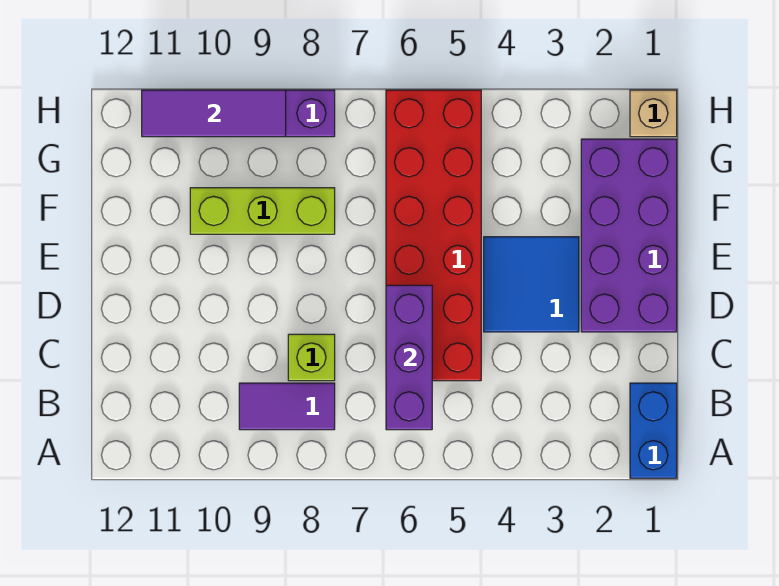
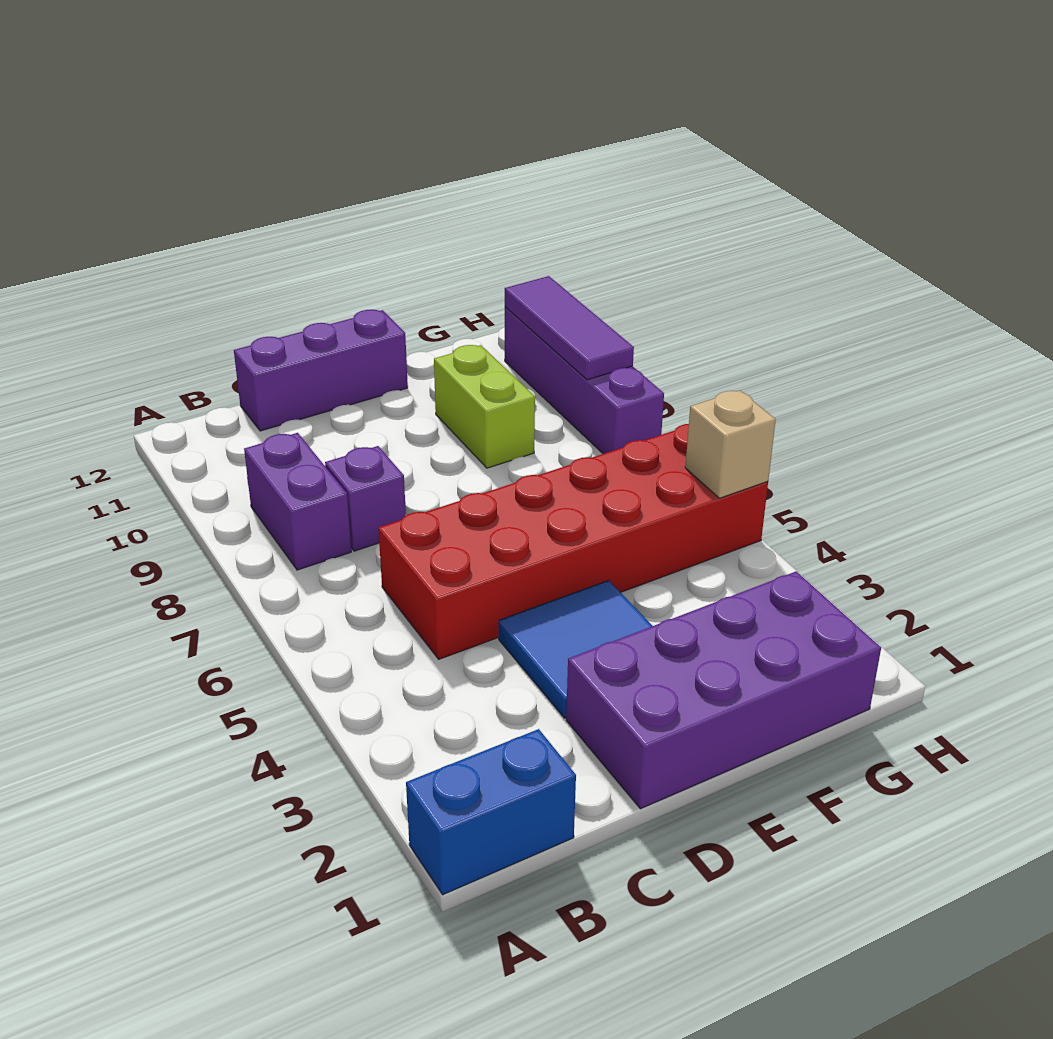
purple 1x3 brick [386,285,432,430] -> purple 1x3 brick moved to [234,309,408,431]
purple 1x2 tile [239,383,335,430] -> purple 1x2 brick [244,433,351,570]
lime 1x1 brick [288,334,335,381] -> purple 1x1 brick [325,446,406,551]
lime 1x3 brick [190,188,335,234] -> lime 1x2 brick [434,345,535,468]
tan 1x1 brick [630,90,677,137] -> tan 1x1 brick moved to [685,390,776,498]

